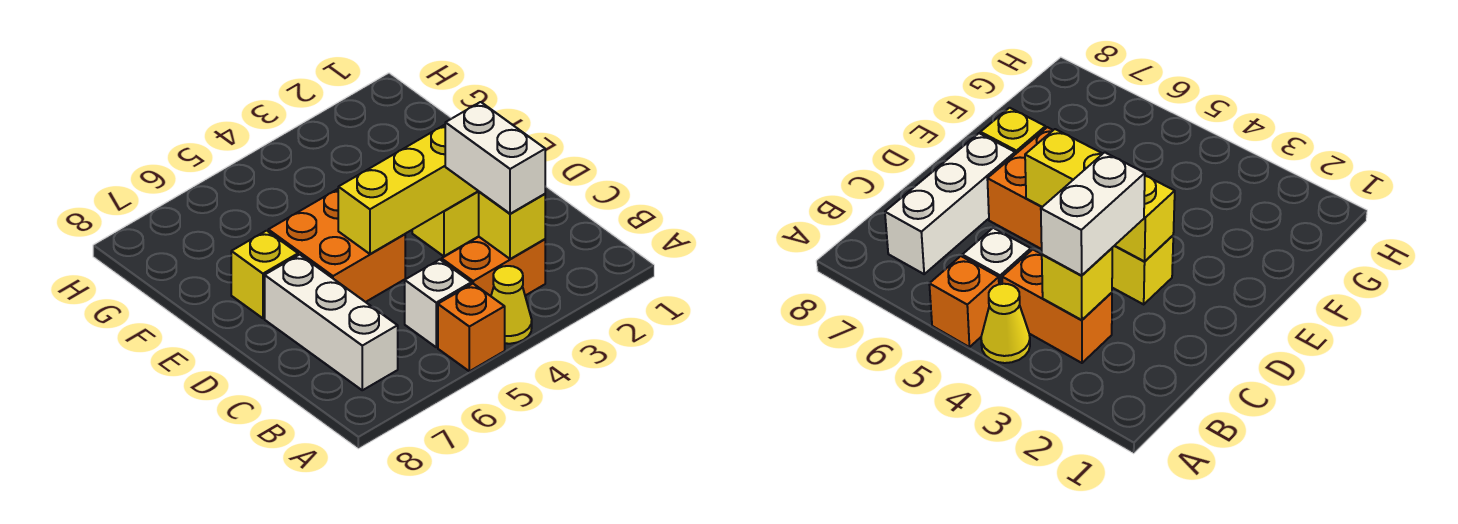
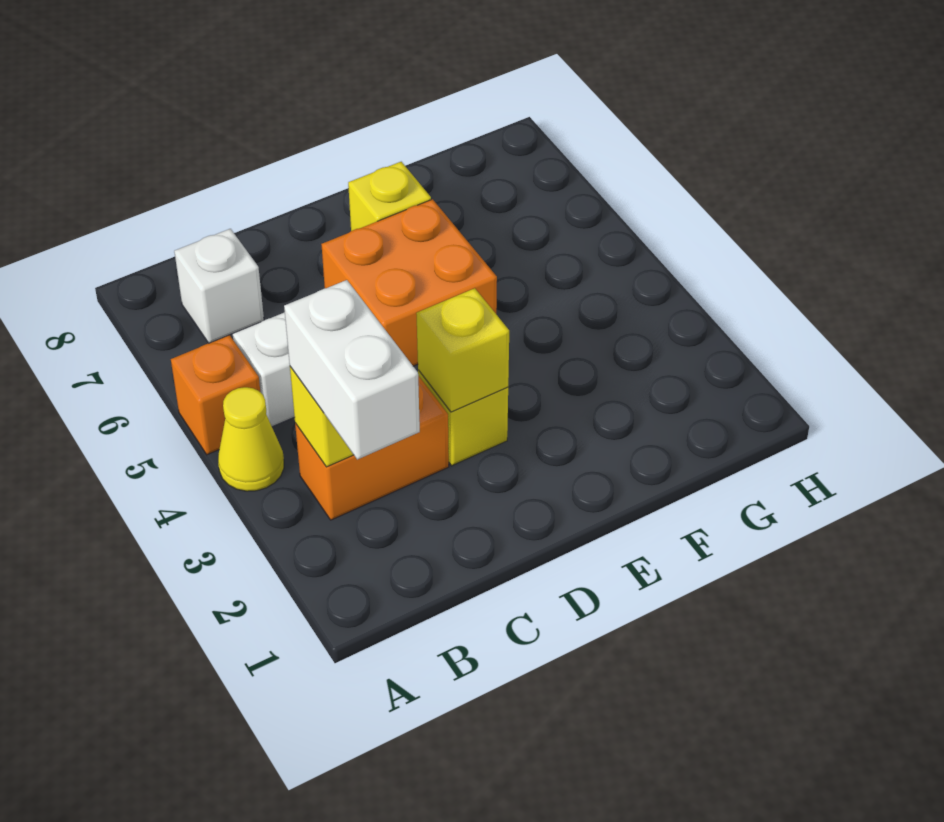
orange 1x2 brick [442,237,545,296] -> orange 1x2 brick turned to [295,376,449,520]
white 1x2 brick [445,102,545,214] -> white 1x2 brick turned to [284,280,420,460]
white 1x3 brick [265,255,398,390] -> white 1x1 brick [174,229,264,343]
yellow 1x3 brick [338,125,478,254] -> yellow 1x1 brick [416,288,509,412]

